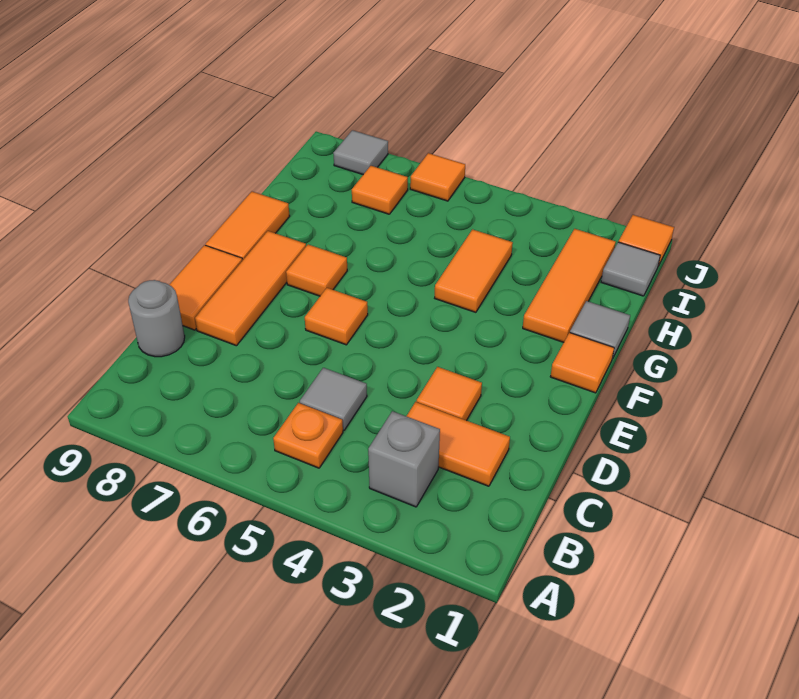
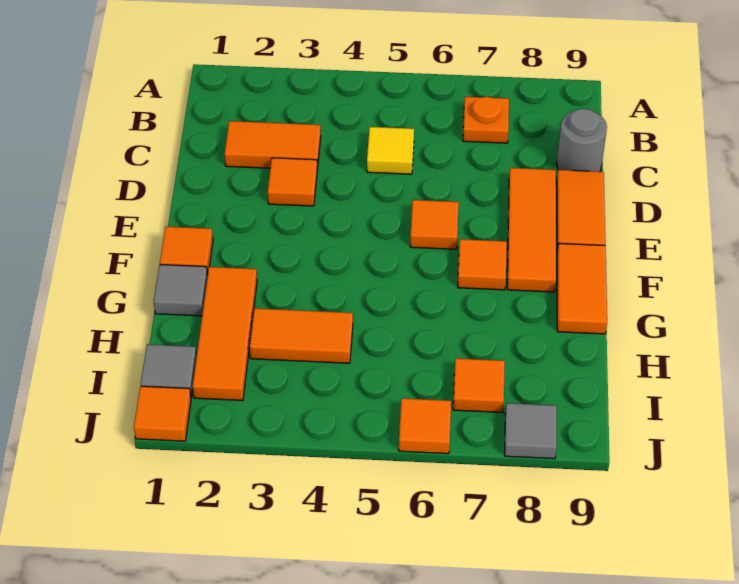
grey 1x1 brick [368,411,440,507] -> none
orange 1x1 plate [273,403,343,468] -> orange 1x1 plate moved to [463,97,509,143]
grey 1x1 tile [300,368,367,430] -> yellow 1x1 tile [367,127,414,174]
orange 1x2 tile [435,229,513,312] -> orange 1x2 tile turned to [250,308,353,363]

